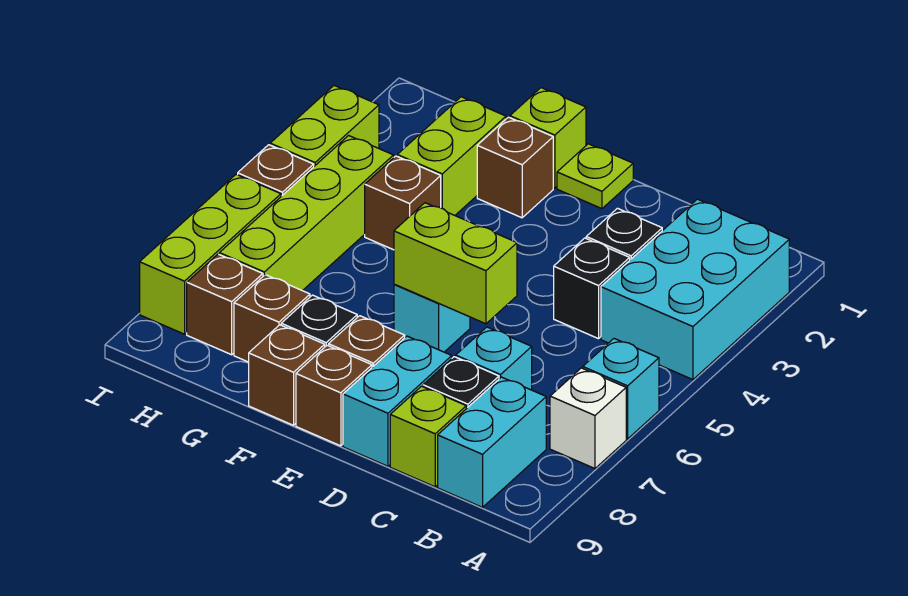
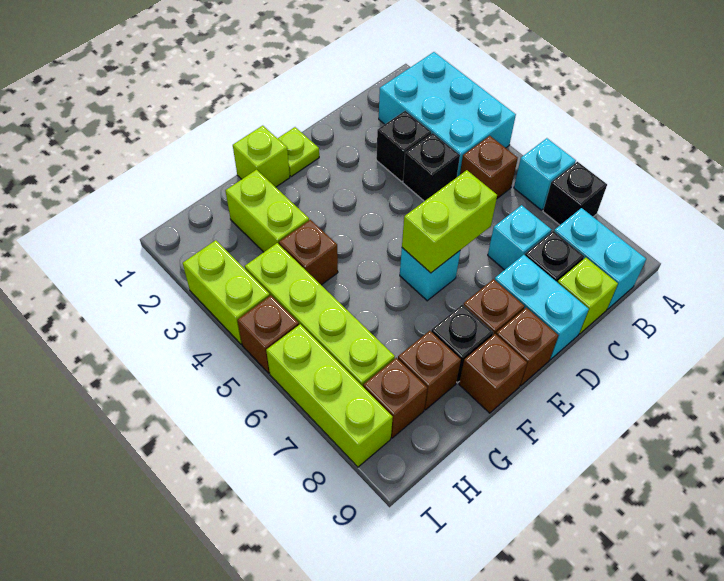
white 1x1 brick [550,368,626,468] -> black 1x1 brick [543,162,607,225]
brown 1x1 brick [477,117,553,218] -> brown 1x1 brick moved to [460,136,518,198]

